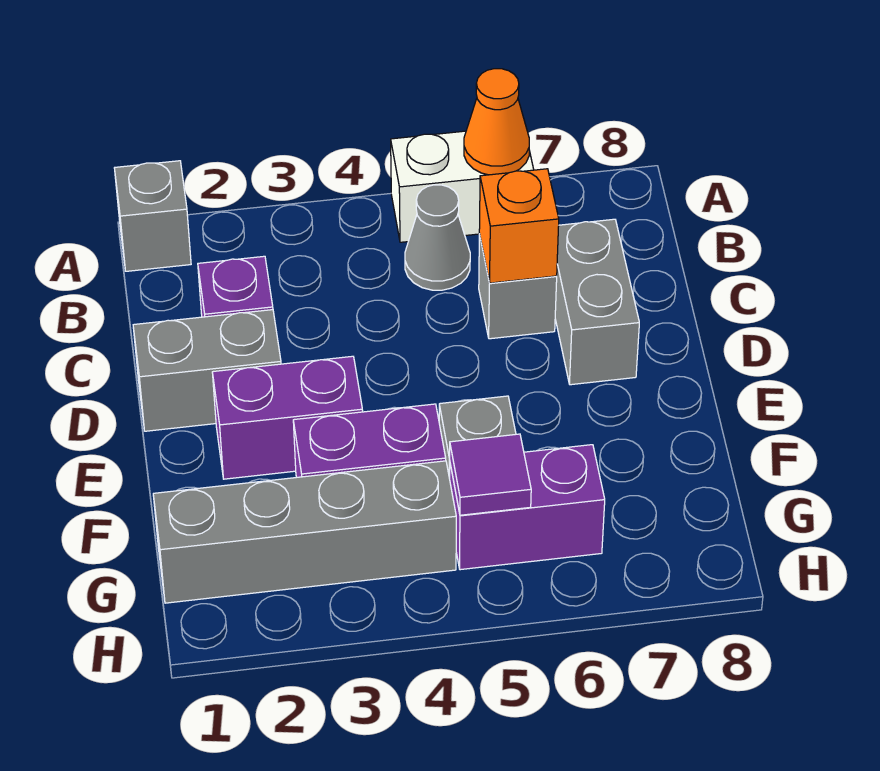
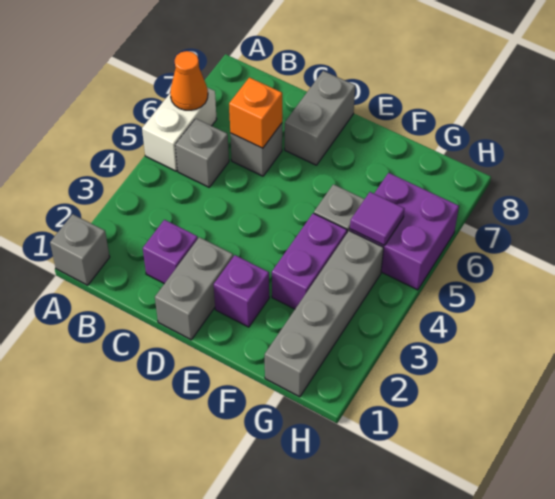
grey 1x1 cone [405,185,470,290] -> grey 1x1 brick [175,119,229,187]
grey 1x2 brick [555,219,639,385] -> grey 1x2 brick turned to [285,71,355,165]
purple 1x2 brick [212,356,363,479] -> purple 1x1 brick [214,255,269,327]
purple 1x2 brick [450,445,605,570] -> purple 2x2 brick [350,173,459,290]

